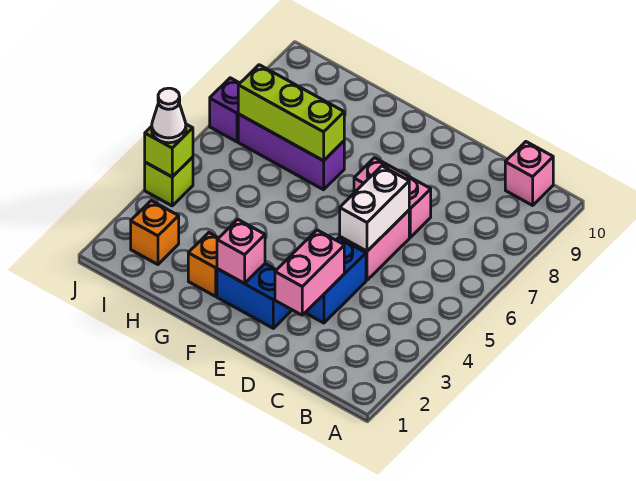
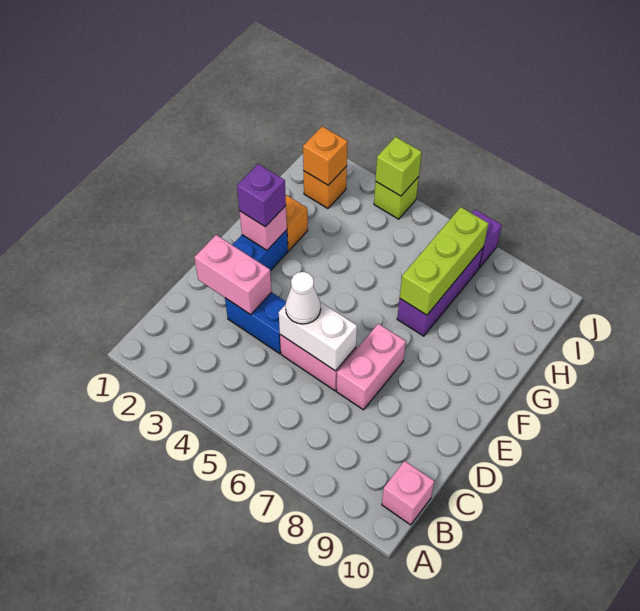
none -> purple 1x1 brick [237,164,286,227]
none -> orange 1x1 brick [303,126,348,185]
white 1x1 cone [152,88,186,143] -> white 1x1 cone moved to [285,272,321,324]

